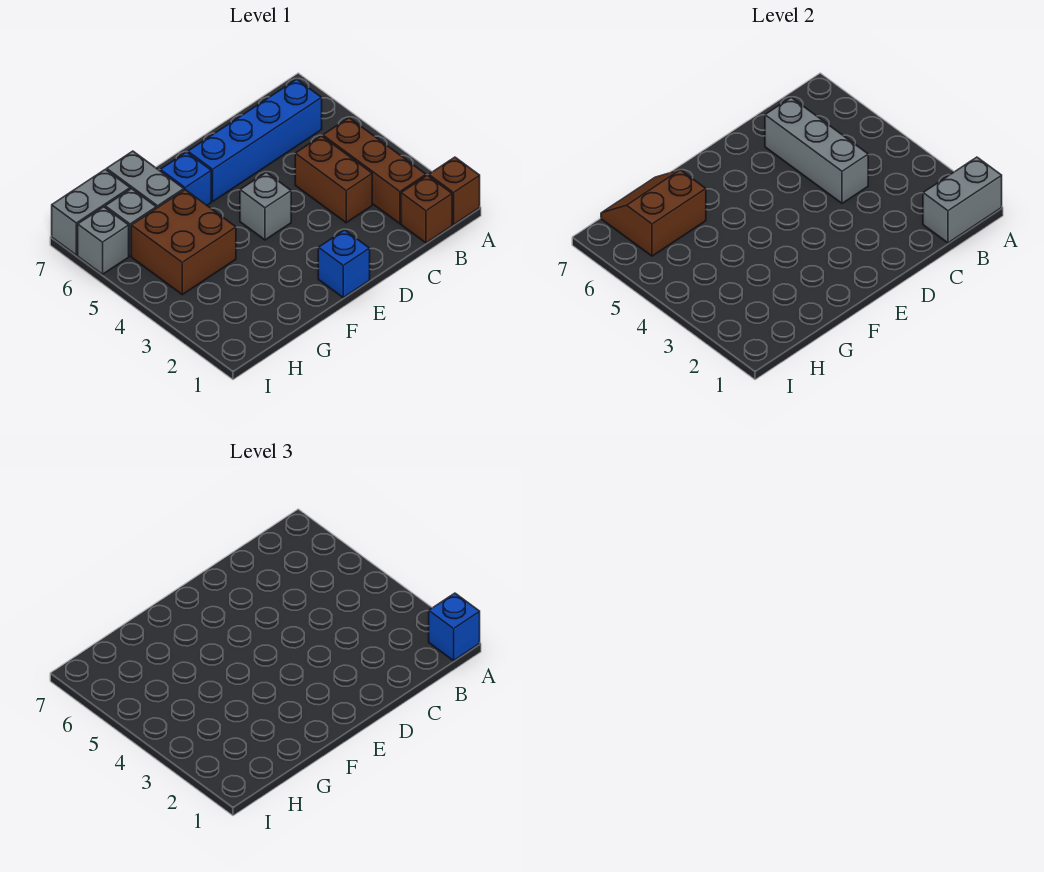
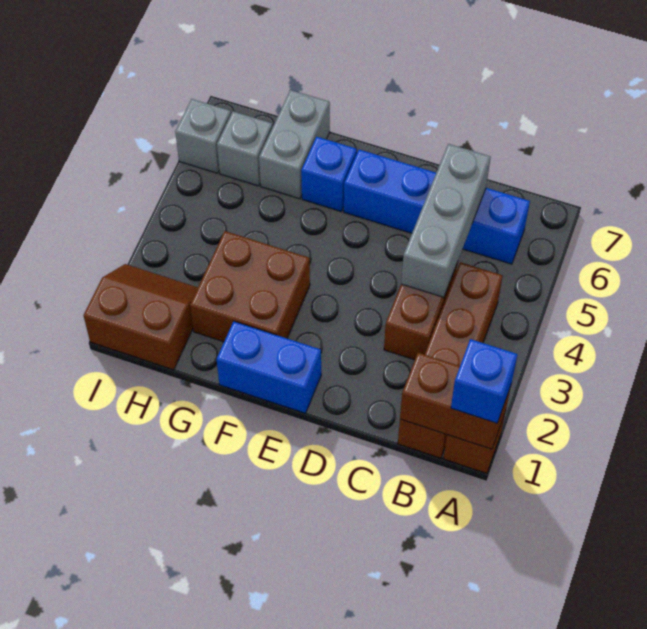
grey 1x2 brick [923,157,1002,243] -> brown 1x2 brick [400,353,511,449]
blue 1x1 brick [318,230,370,298] -> blue 1x2 brick [216,321,321,413]
grey 1x1 brick [240,172,291,240] -> none
brown 2x2 brick [131,190,236,295] -> brown 2x2 brick moved to [190,231,310,342]
brown 2x2 slope [601,170,706,256] -> brown 2x2 slope moved to [84,264,198,370]
grey 1x2 brick [52,169,130,255] -> none

